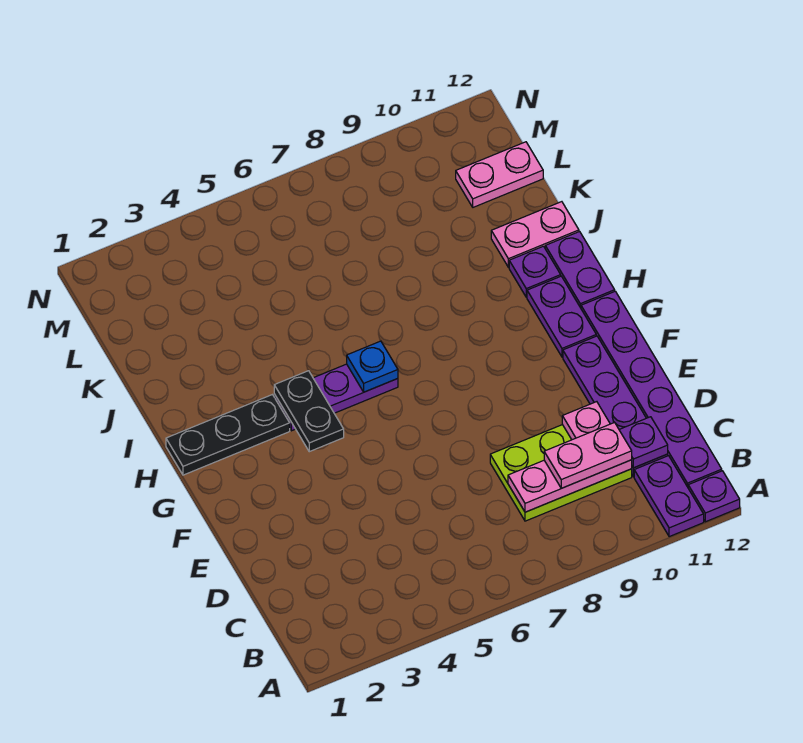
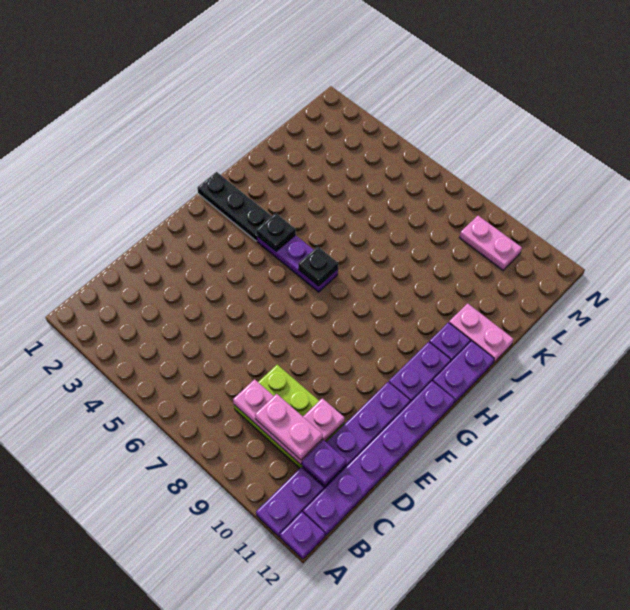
black 1x2 plate [274,371,344,452] -> black 1x1 plate [256,213,296,252]
blue 1x1 plate [347,341,398,392] -> black 1x1 plate [298,247,338,286]
pink 1x2 plate [456,142,543,207] -> pink 1x2 plate moved to [459,216,522,270]

